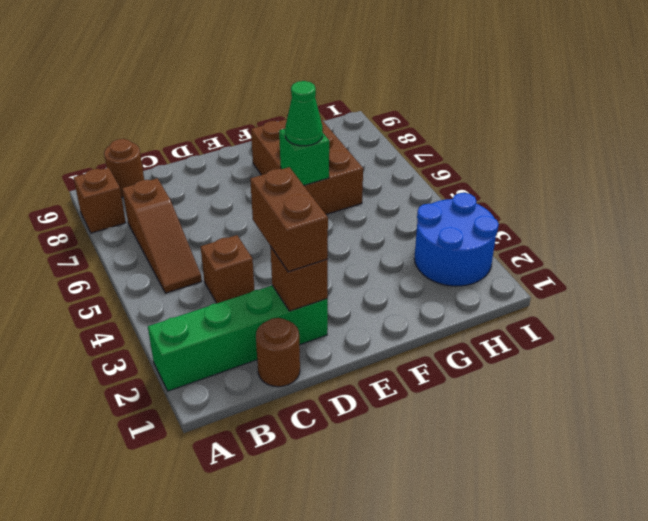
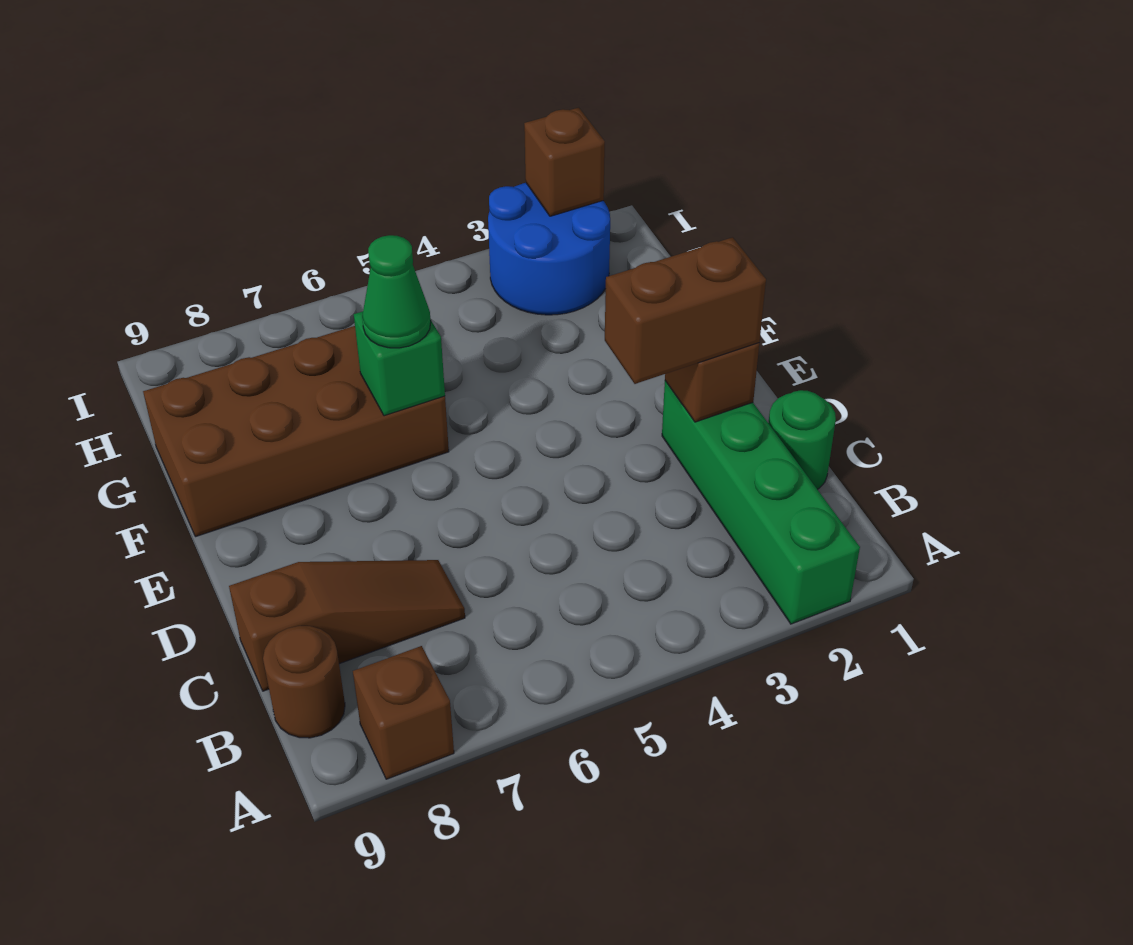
brown 1x3 slope [122,178,202,293] -> brown 1x3 slope moved to [229,560,465,691]
brown 1x1 round brick [256,318,300,387] -> green 1x1 round brick [769,390,836,489]
brown 1x1 brick [201,235,254,303] -> brown 1x1 brick moved to [524,108,605,216]
brown 2x3 brick [251,119,363,214] -> brown 2x4 brick [143,326,449,537]

